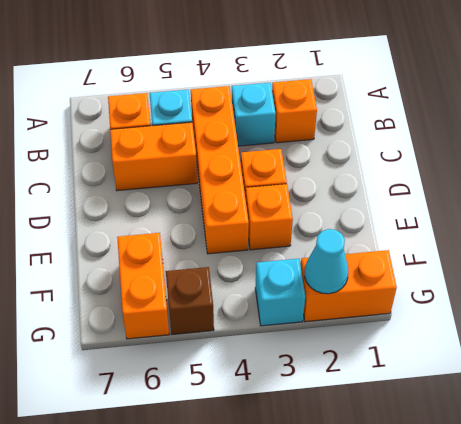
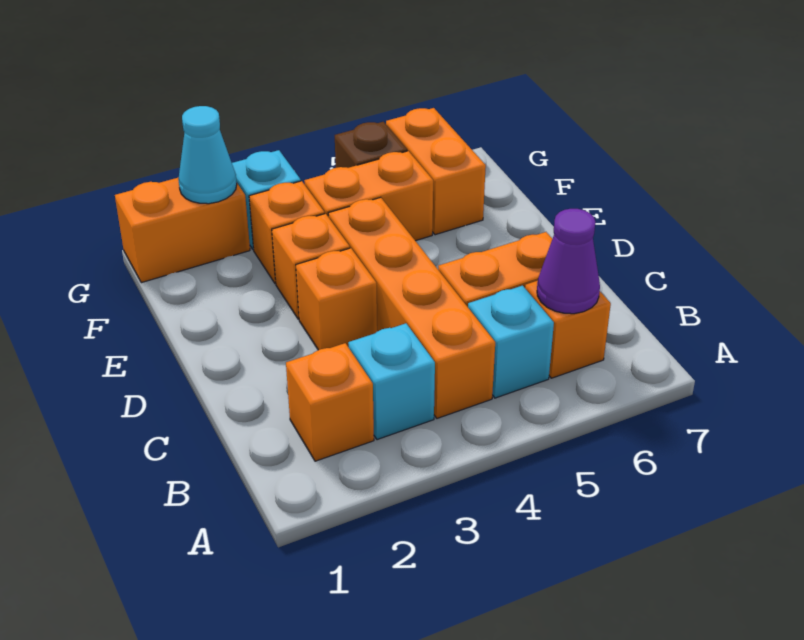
none -> purple 1x1 cone [537,209,600,314]
none -> orange 1x1 brick [249,181,325,283]
none -> orange 1x2 brick [304,151,433,241]

